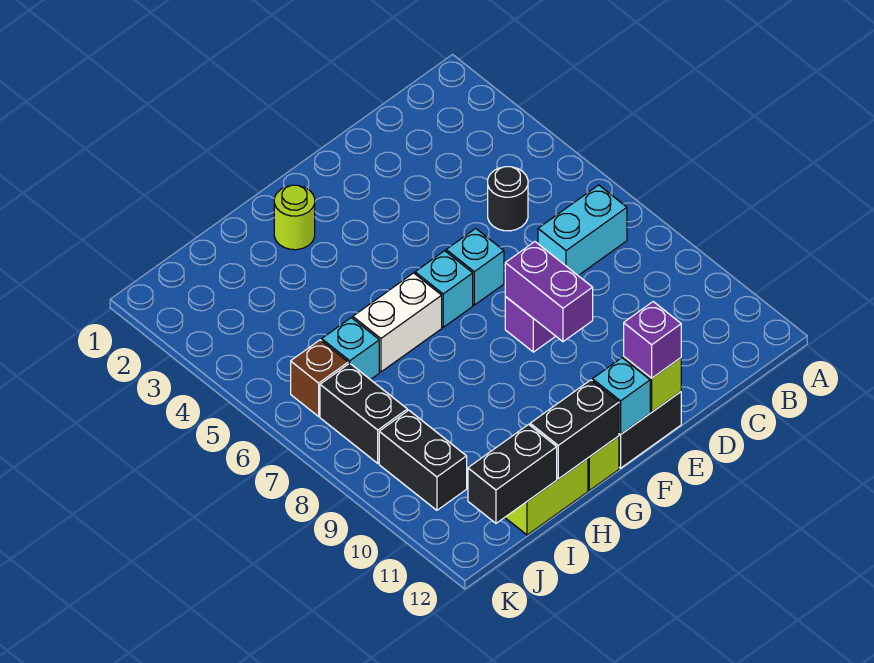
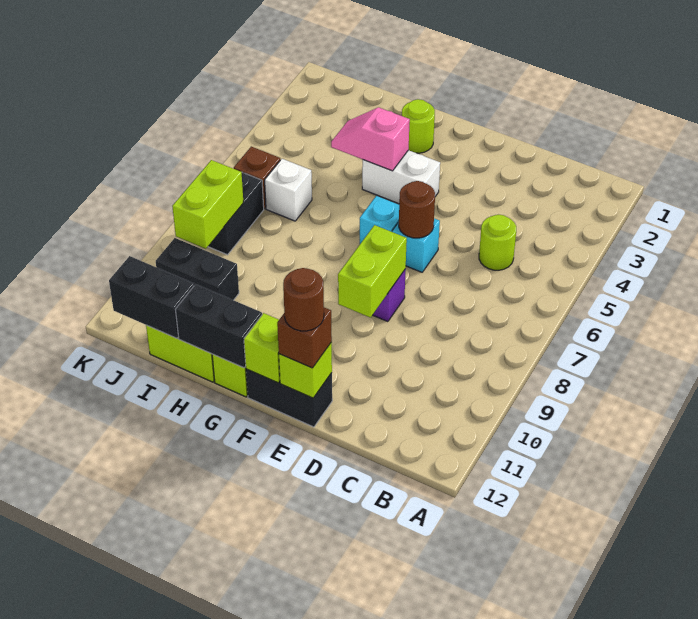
cyan 1x2 brick [538,185,627,275] -> none
black 1x1 round brick [488,167,528,231] -> lime 1x1 round brick [479,215,516,270]
none -> brown 1x1 round brick [399,181,435,238]
purple 1x2 brick [505,242,593,342] -> lime 1x2 brick [338,225,407,318]
purple 1x1 brick [624,302,681,378] -> brown 1x1 brick [277,308,332,368]
none -> brown 1x1 round brick [283,268,324,331]
cyan 1x1 brick [592,358,650,435] -> lime 1x1 brick [244,313,280,383]
none -> pink 1x2 slope [331,107,410,171]
white 1x2 brick [353,273,442,372] -> white 1x2 brick moved to [362,150,440,204]
cyan 1x1 brick [322,318,379,380] -> white 1x1 brick [265,159,312,221]
none -> lime 1x2 brick [172,160,243,249]
black 1x2 brick [379,410,467,510] -> black 1x2 brick turned to [156,238,239,300]

